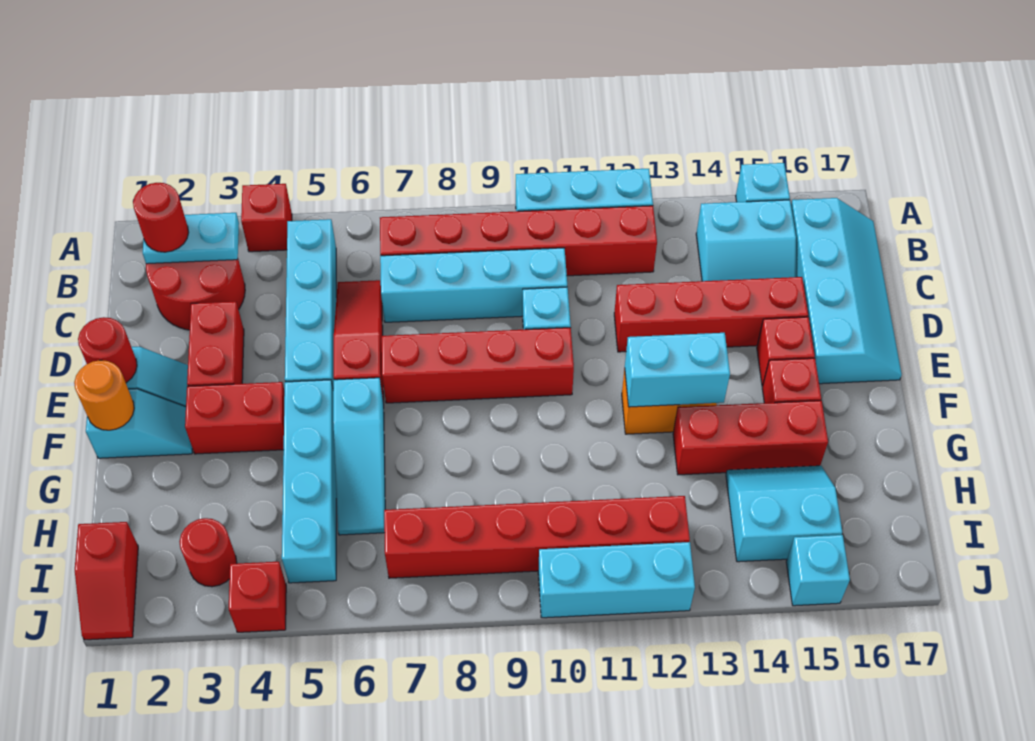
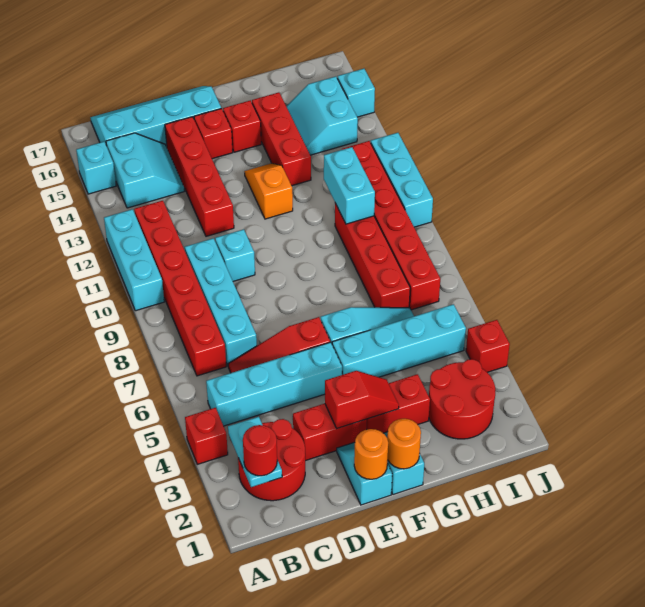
red 1x1 round brick [78,317,137,383] -> orange 1x1 round brick [354,429,388,479]
red 1x4 brick [382,328,574,403] -> red 1x4 brick moved to [335,203,410,308]
red 1x2 brick [185,382,285,454] -> red 1x2 brick turned to [367,374,430,433]
cyan 1x2 brick [625,333,730,407] -> cyan 1x2 brick moved to [324,147,375,224]
red 1x2 slope [75,522,138,640] -> red 1x2 slope moved to [325,371,399,429]
red 1x1 round brick [179,518,237,587] -> red 2x2 round brick [429,359,495,439]

